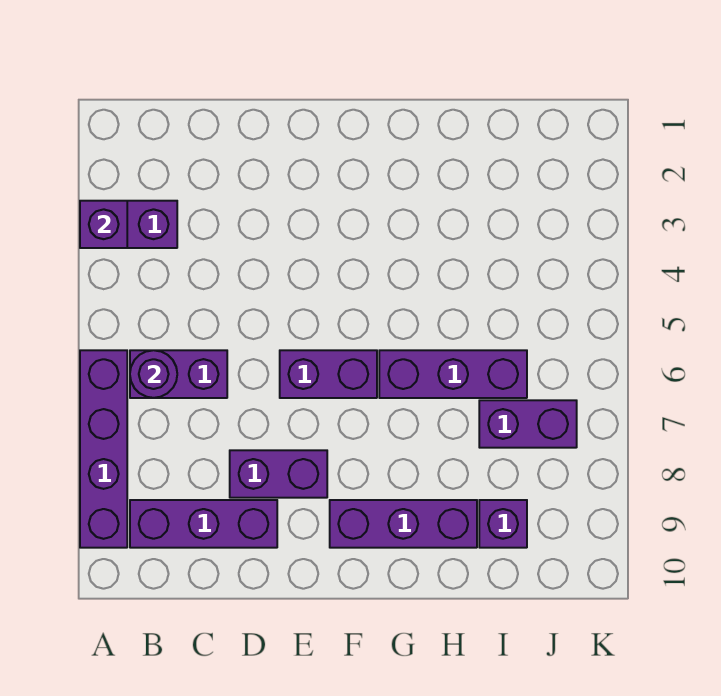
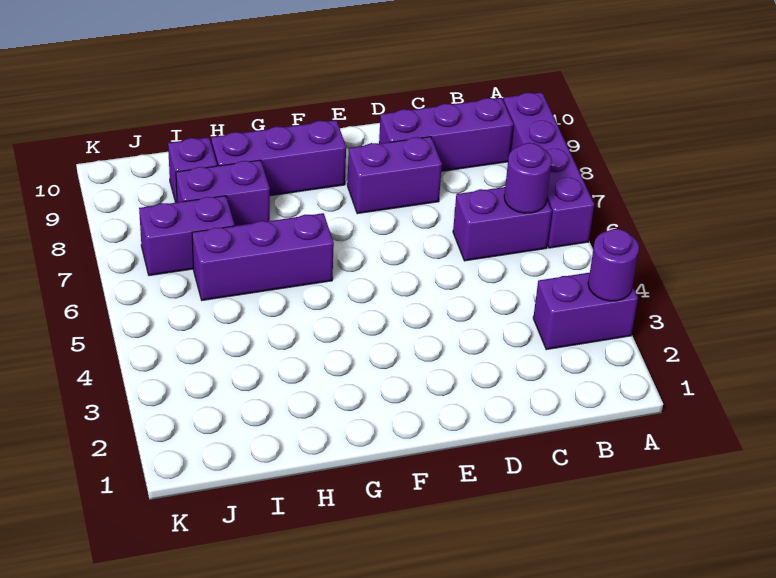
purple 1x1 brick [80,201,127,248] -> purple 1x1 round brick [588,229,639,301]
purple 1x2 brick [280,350,377,398] -> purple 1x2 brick moved to [176,160,270,226]

